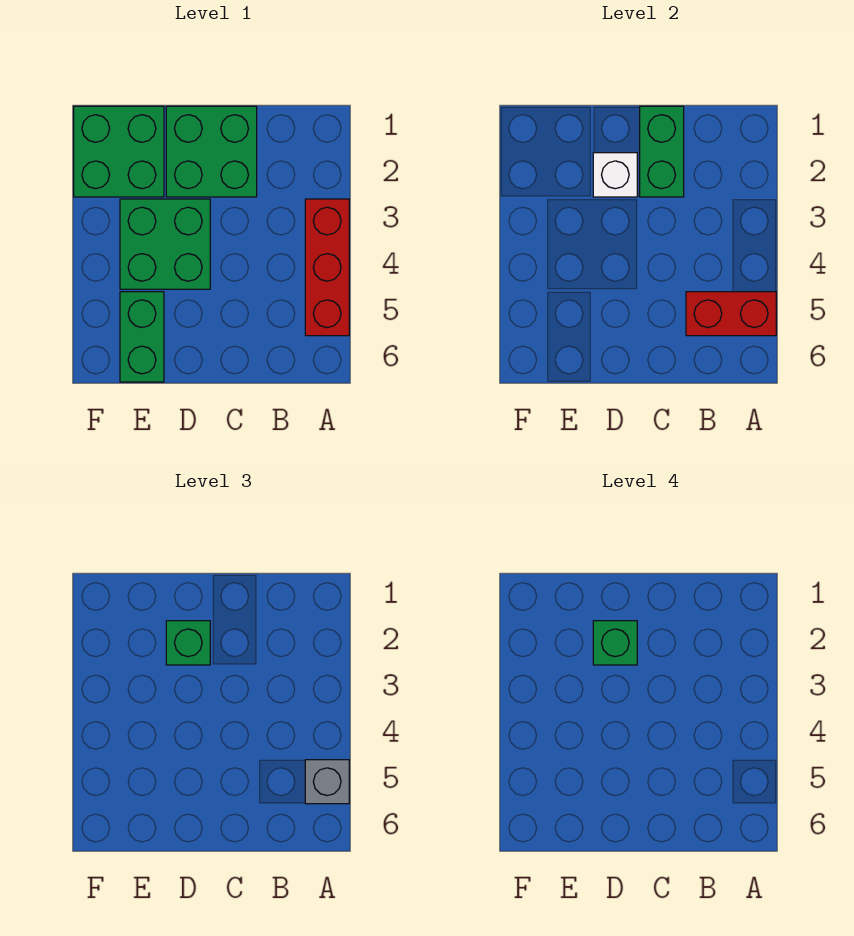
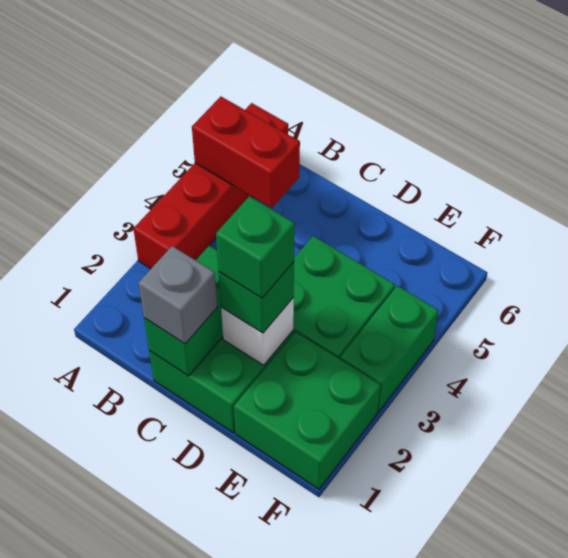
red 1x3 brick [305,199,349,336] -> red 1x4 brick [134,103,288,269]
grey 1x1 brick [305,760,349,804] -> grey 1x1 brick moved to [139,246,217,344]
green 1x2 brick [120,292,164,382] -> green 1x2 brick moved to [340,286,439,412]

